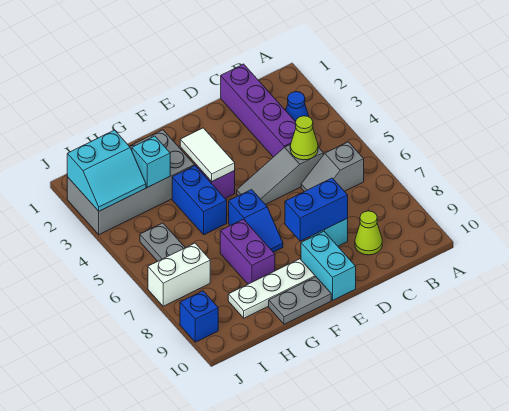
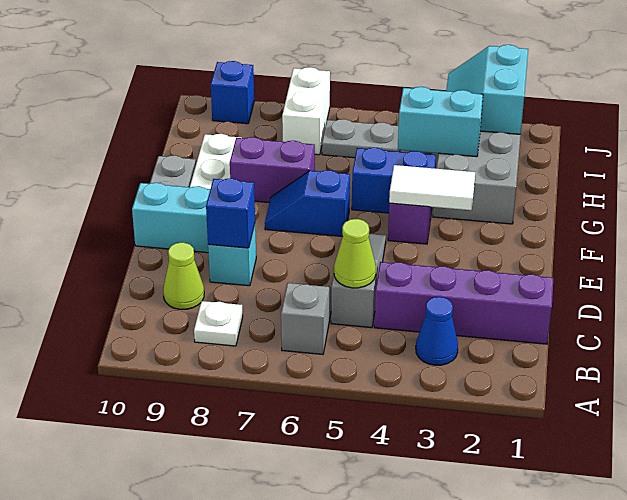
none -> white 1x1 plate [194,301,243,346]
blue 1x2 brick [285,178,348,241] -> blue 1x1 brick [206,178,255,248]
cyan 1x1 brick [132,136,170,187] -> cyan 1x2 brick [398,87,483,157]

